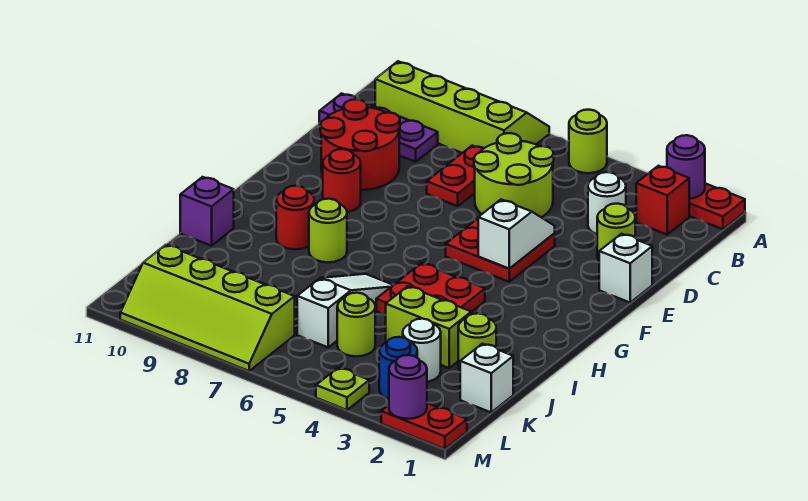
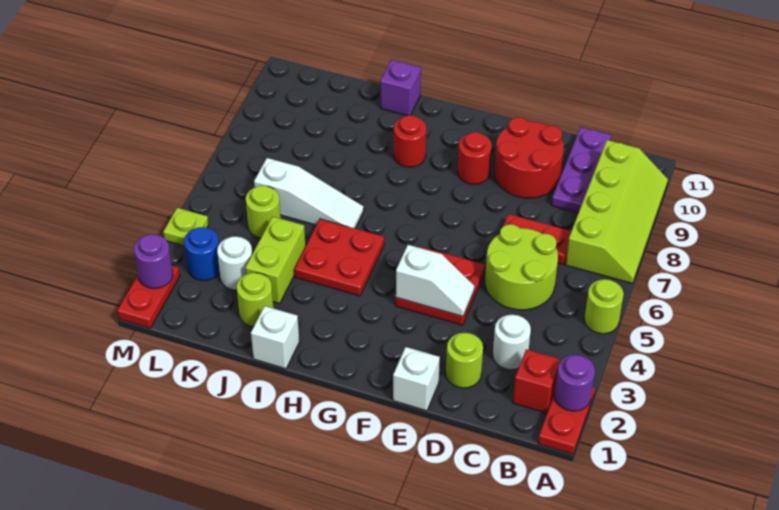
lime 1x1 round brick [309,199,347,262] -> none
white 1x1 brick [460,344,513,412] -> white 1x1 brick moved to [251,306,299,369]
lime 2x4 slope [120,245,295,371] -> none

